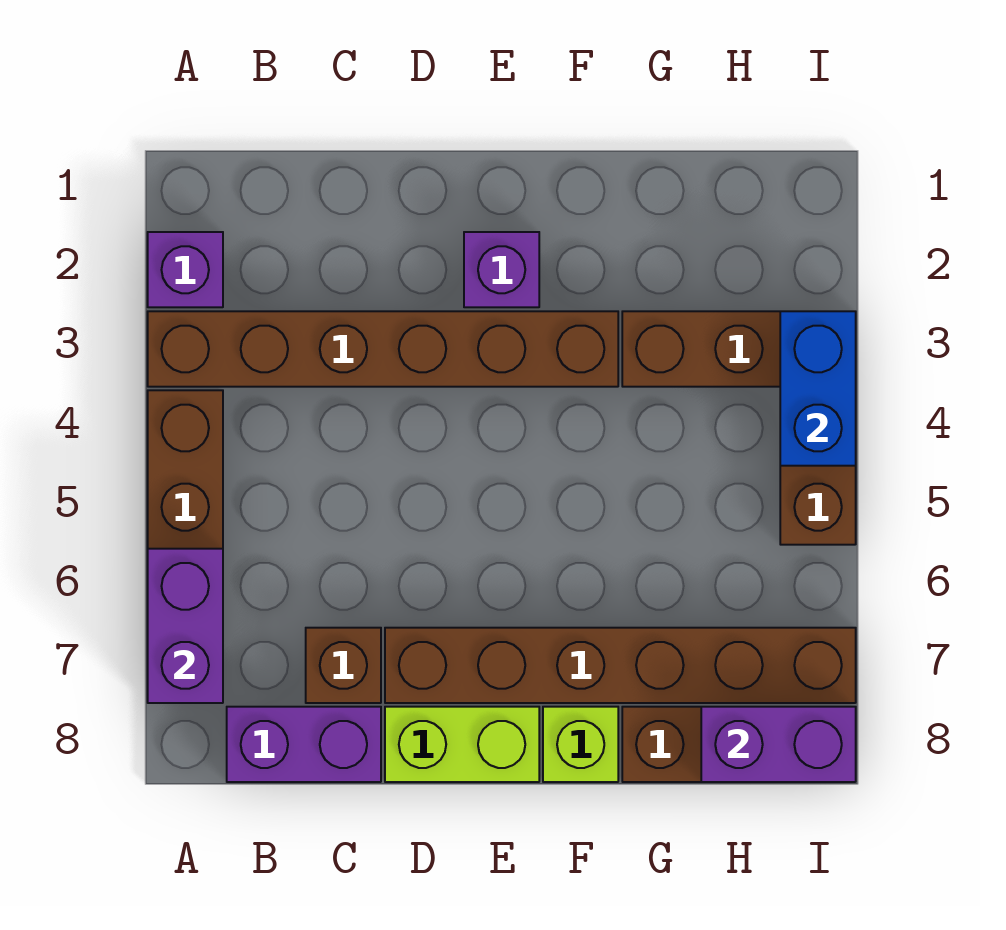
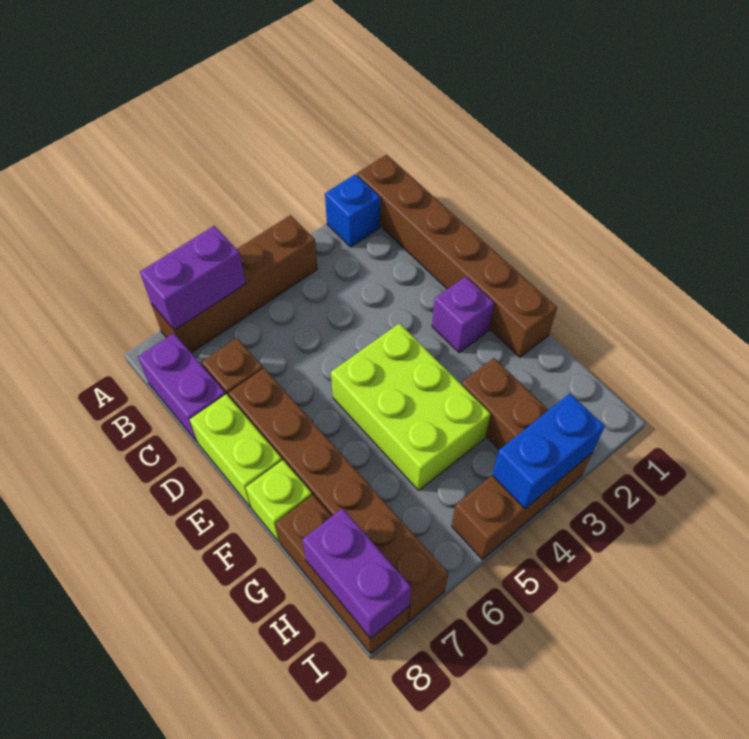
purple 1x1 brick [148,232,223,307] -> blue 1x1 brick [325,174,380,247]
brown 1x6 brick [148,311,618,387] -> brown 1x6 brick moved to [357,155,557,357]
none -> lime 2x3 brick [331,323,491,490]

